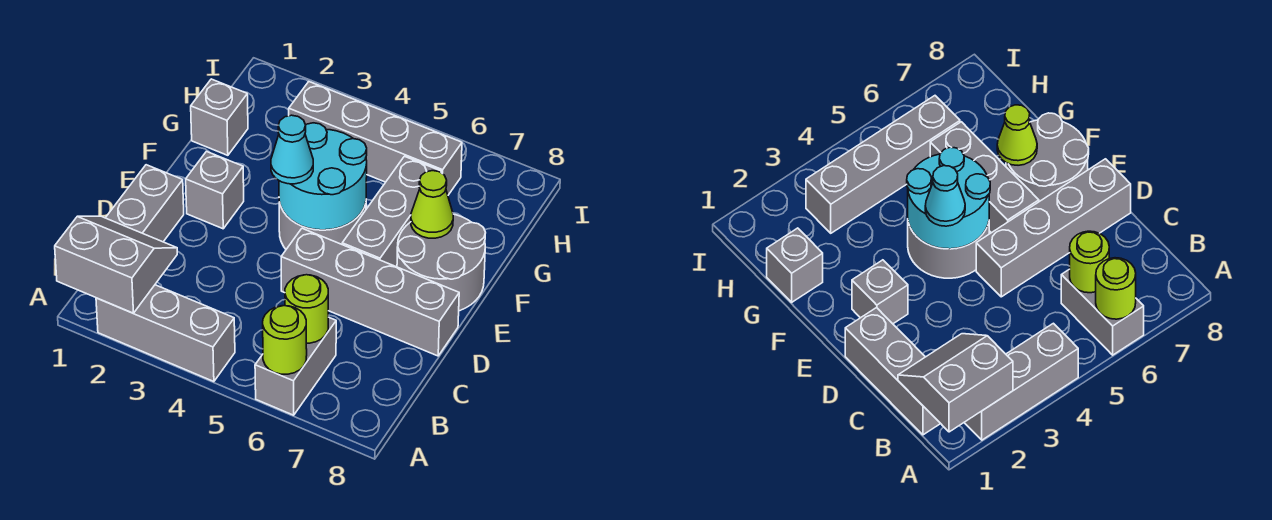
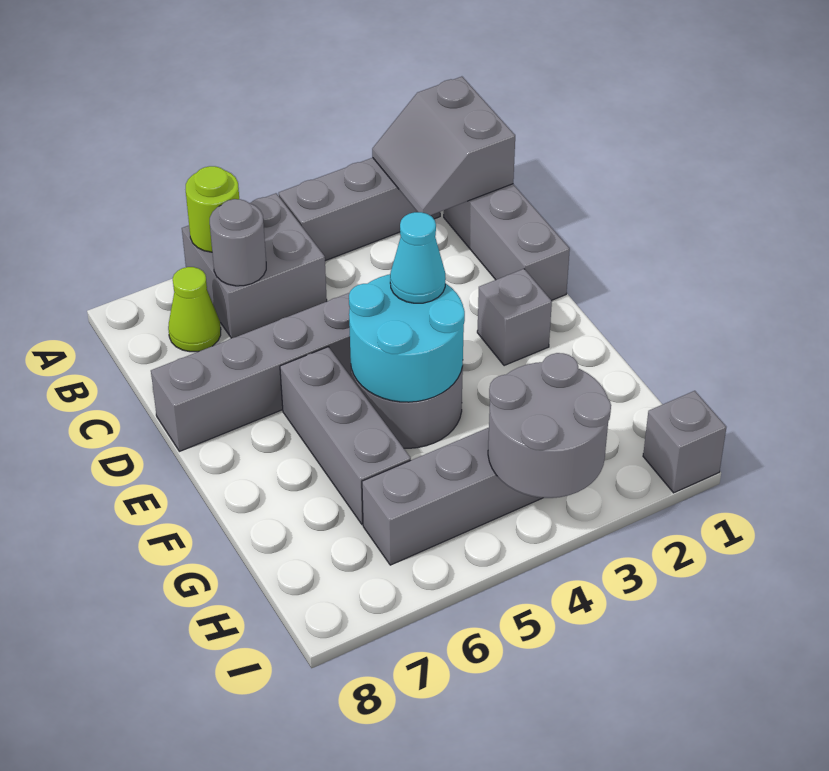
grey 2x2 slope [55,216,177,313] -> grey 2x2 slope turned to [372,77,515,215]
grey 1x2 brick [255,317,336,415] -> grey 2x2 brick [182,193,327,338]
lime 1x1 round brick [285,275,328,343] -> grey 1x1 round brick [210,199,266,286]
grey 2x2 round brick [397,214,486,311] -> grey 2x2 round brick moved to [488,353,611,498]
lime 1x1 cone [411,171,453,238] -> lime 1x1 cone moved to [168,267,221,352]
grey 1x1 brick [191,79,248,155] -> grey 1x1 brick moved to [643,391,726,493]

